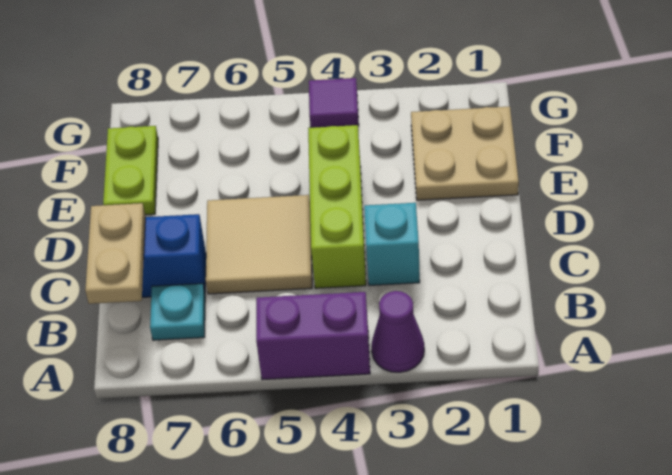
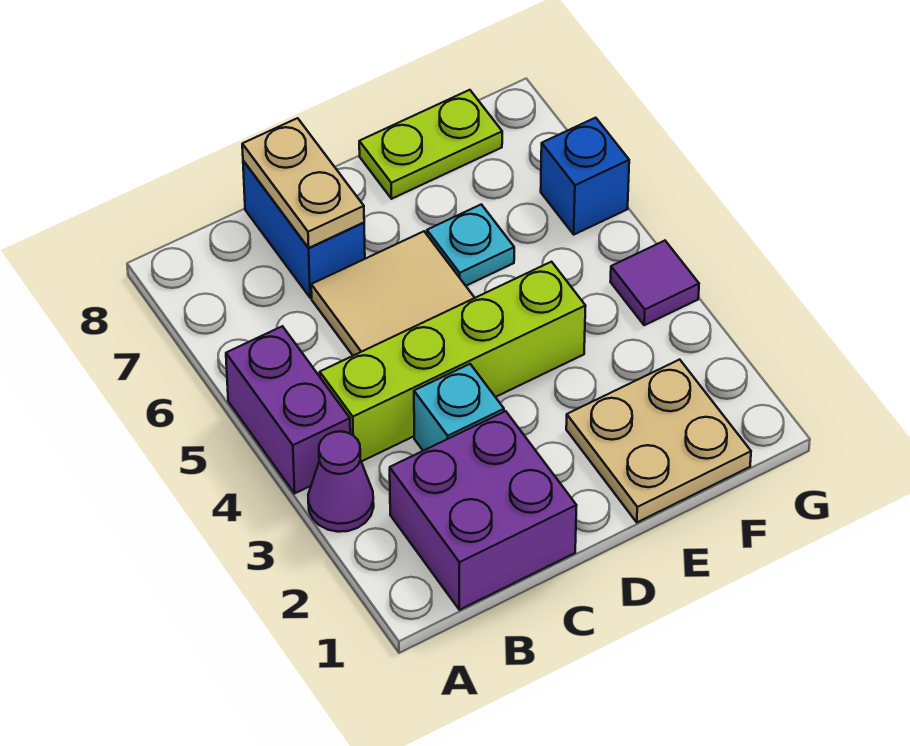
none -> purple 2x2 brick [390,411,577,610]
cyan 1x1 plate [150,284,205,340] -> cyan 1x1 plate moved to [427,204,514,286]
tan 1x2 plate [85,203,145,304] -> tan 1x2 plate turned to [242,118,364,248]
lime 1x3 brick [308,125,366,288] -> lime 1x4 brick [320,262,586,462]
none -> blue 1x1 brick [541,118,629,234]

